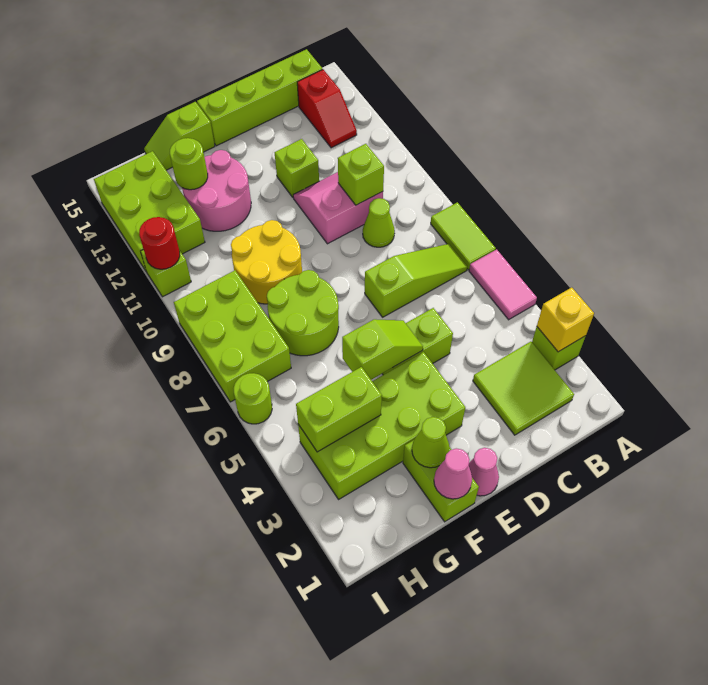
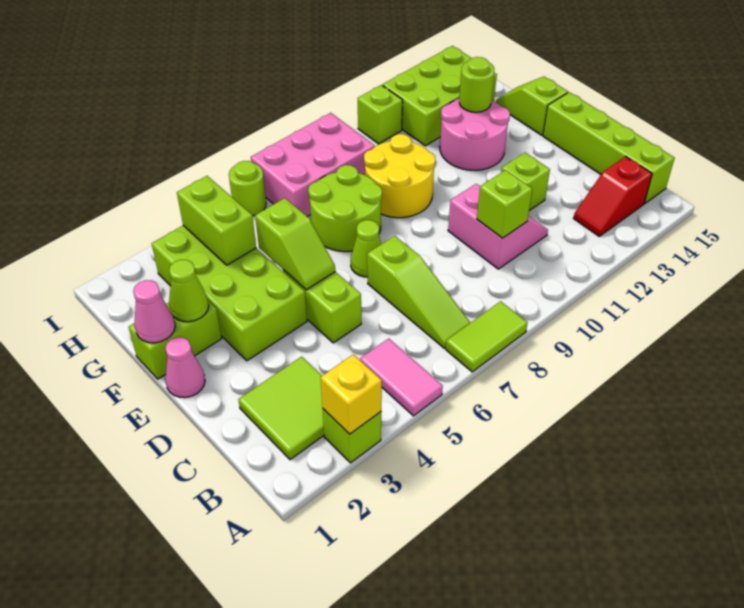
pink 1x2 tile [469,249,537,320] -> pink 1x2 tile turned to [360,339,443,416]
lime 1x1 cone [363,198,395,247] -> lime 1x1 cone moved to [350,220,381,277]
lime 2x3 brick [174,270,291,402] -> pink 2x3 brick [251,113,375,217]
red 1x1 round brick [139,217,180,269] -> none

